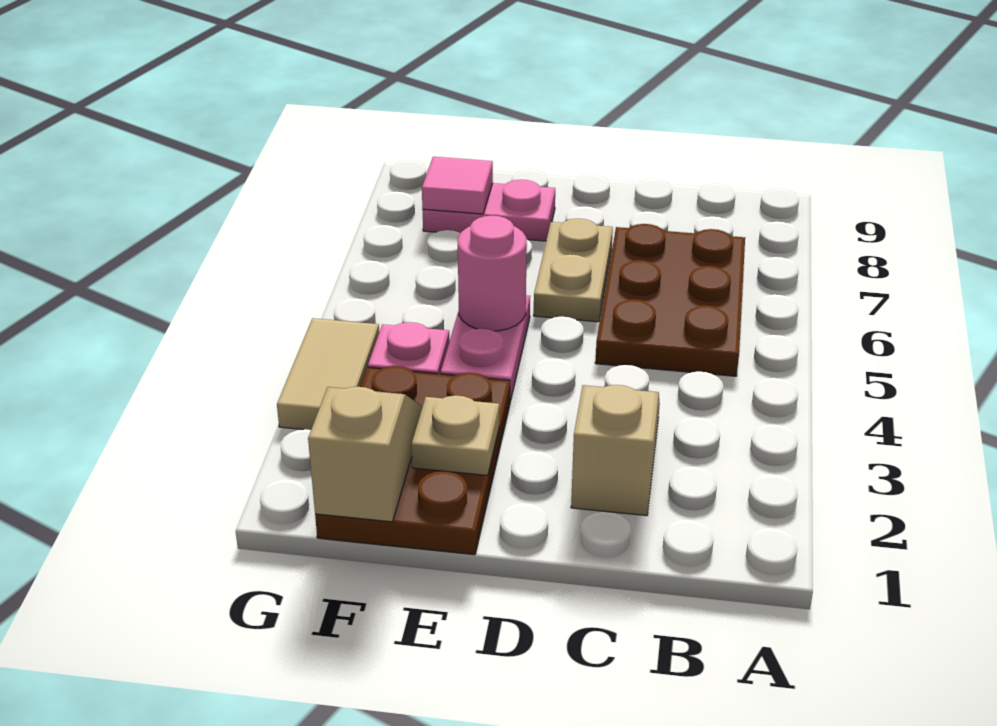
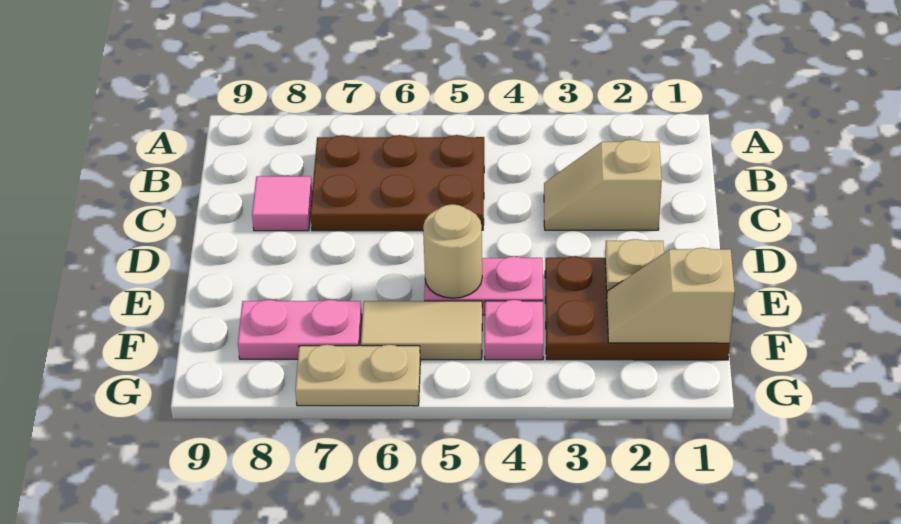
tan 1x2 plate [534,219,613,322] -> tan 1x2 plate moved to [295,345,420,406]
pink 1x1 round brick [458,216,527,331] -> tan 1x1 round brick [423,204,482,298]
pink 1x2 plate [423,180,555,241] -> pink 1x2 plate turned to [238,300,362,359]
pink 1x1 tile [422,157,493,214] -> pink 1x1 tile moved to [252,176,312,231]
tan 1x2 tile [277,318,379,430] -> tan 1x2 tile moved to [361,301,482,360]

